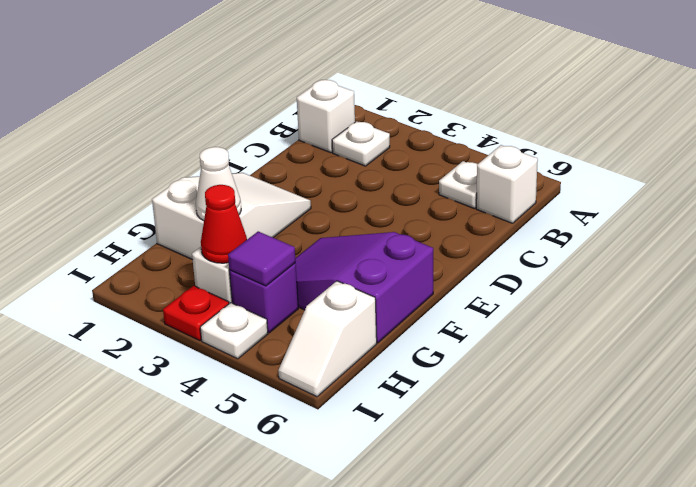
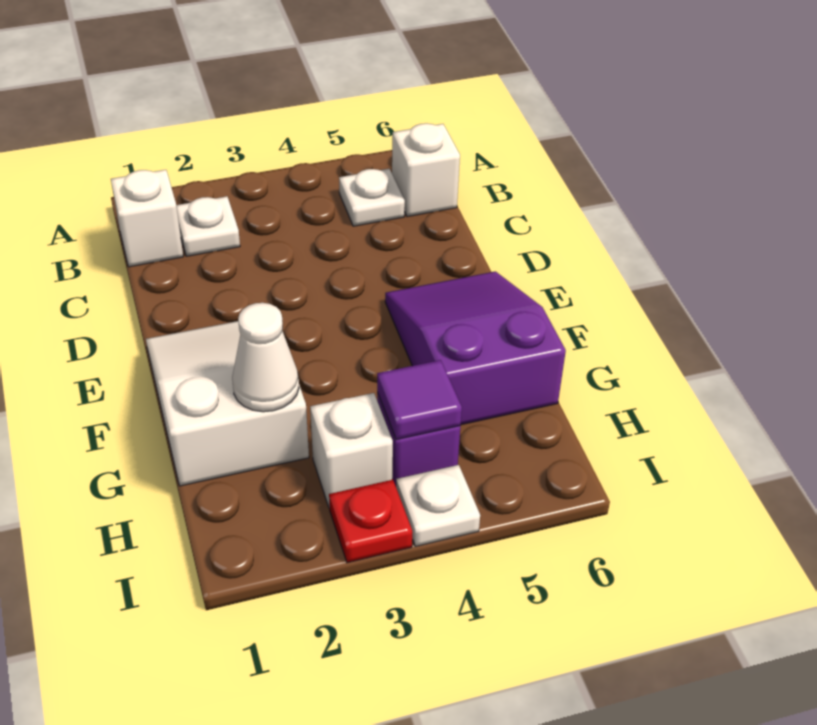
purple 2x3 slope [295,232,433,343] -> purple 2x3 slope turned to [385,271,566,425]
red 1x1 cone [201,185,247,263] -> none
white 1x2 slope [278,281,377,397] -> none

